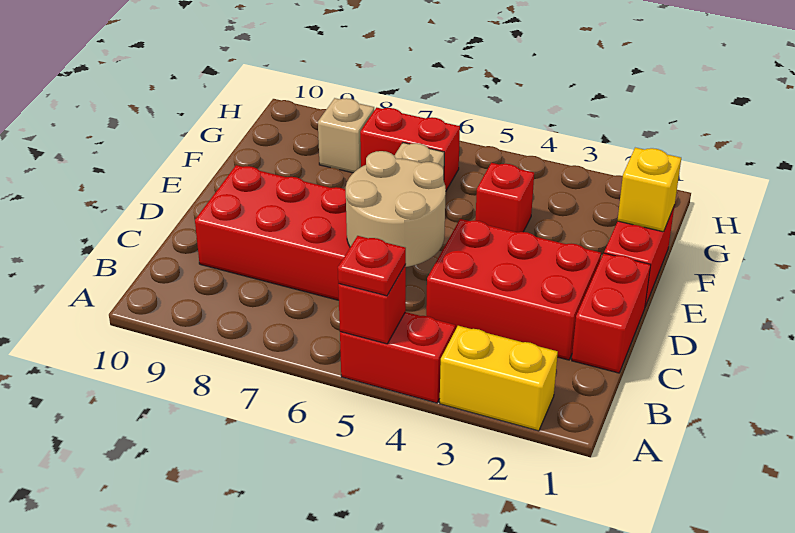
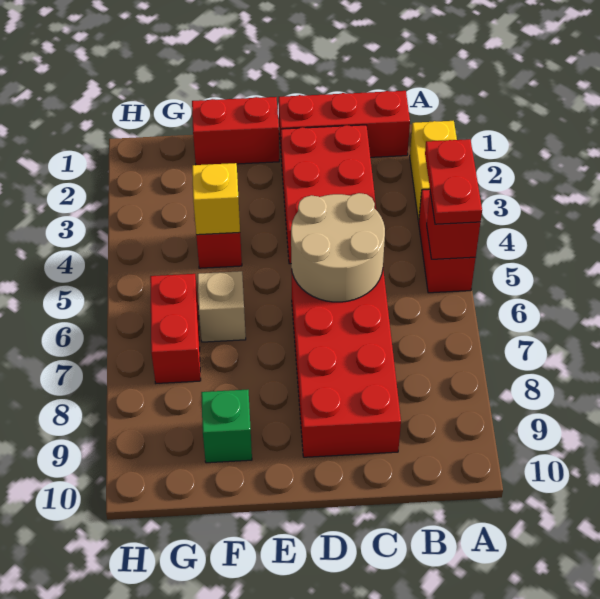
red 1x1 plate [338,236,406,296] -> red 1x2 plate [425,139,482,224]
red 1x2 brick [572,253,651,373] -> red 1x3 brick [279,91,410,161]
yellow 1x1 brick [618,148,681,232] -> yellow 1x1 brick moved to [192,163,240,235]
none -> green 1x1 brick [201,390,252,463]
tan 1x1 brick [318,98,374,173] -> none

